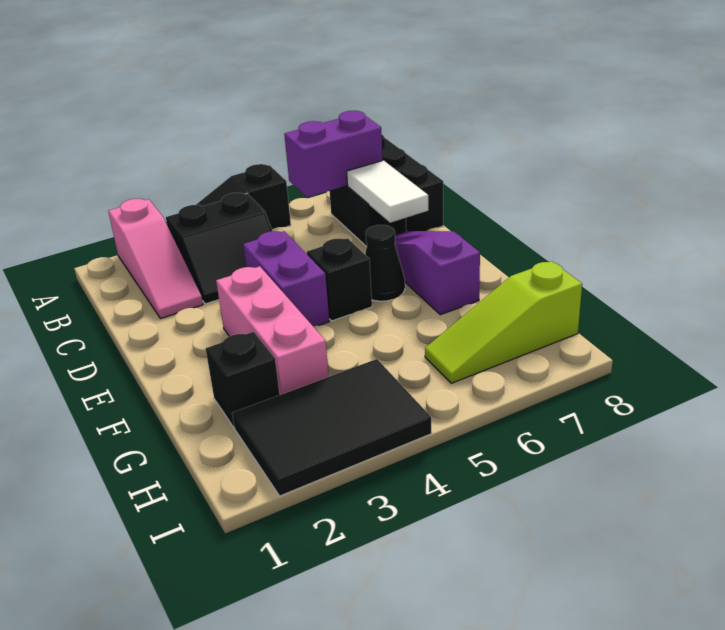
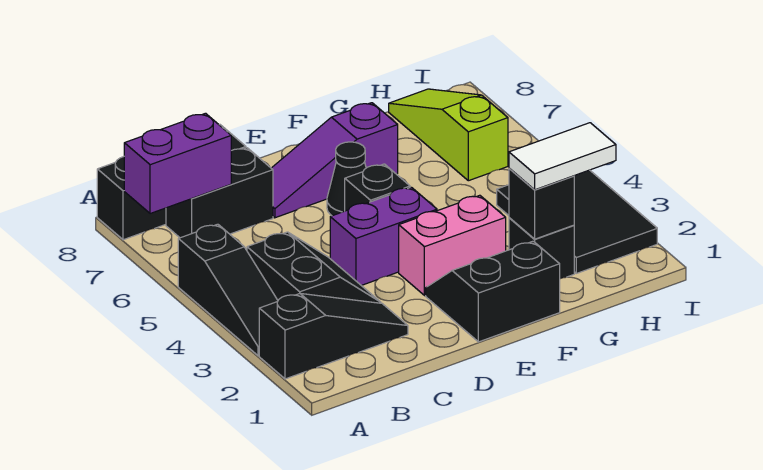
pink 1x3 slope [108,199,203,319] -> black 1x3 slope [259,293,408,379]
purple 1x2 brick [284,111,383,197] -> purple 1x2 brick turned to [124,113,231,214]
white 1x2 tile [347,160,428,223] -> white 1x2 tile moved to [509,123,616,190]
none -> black 2x2 slope [426,241,560,342]
pink 1x3 brick [216,266,329,395] -> pink 1x2 brick [399,195,506,296]
none -> black 1x1 brick [509,168,574,239]
lime 1x3 slope [425,261,582,383] -> lime 1x3 slope turned to [389,89,508,181]

